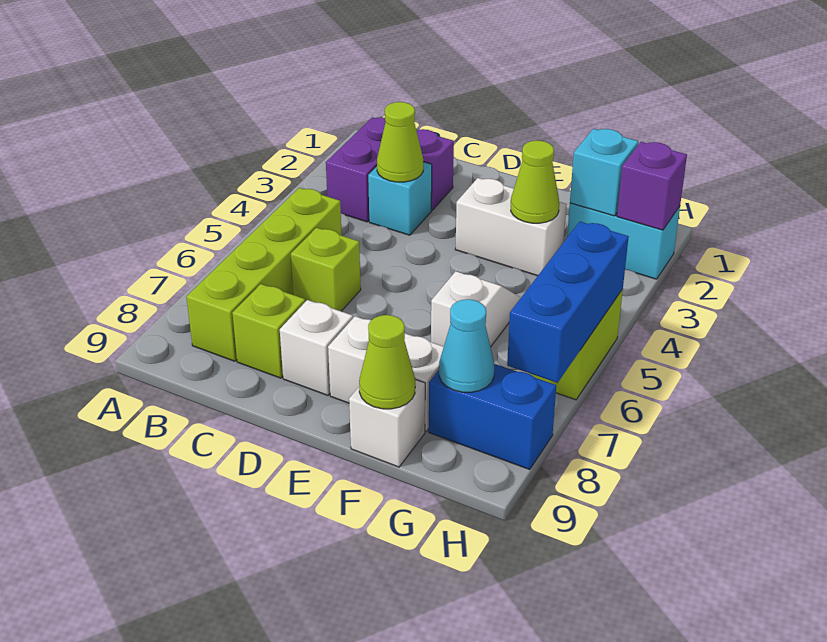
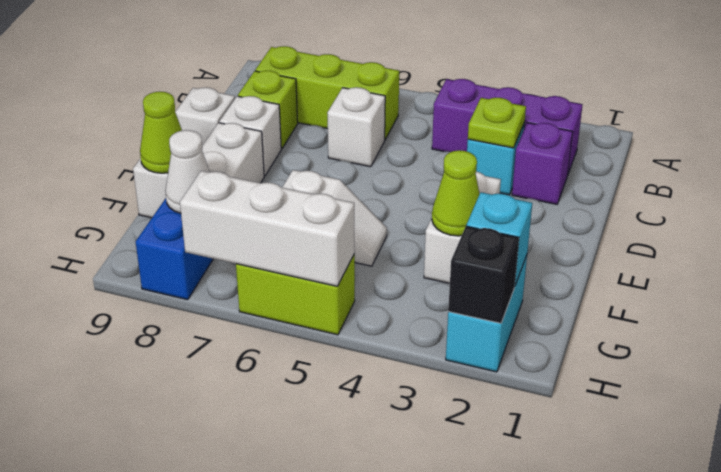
purple 1x2 brick [326,117,385,222] -> purple 1x3 brick [432,79,582,176]
lime 1x4 brick [186,188,342,361] -> lime 1x3 brick [255,46,399,139]
lime 1x1 cone [377,102,423,182] -> lime 1x1 plate [468,98,526,148]
lime 1x1 brick [291,228,361,311] -> white 1x1 brick [327,87,385,167]
none -> white 1x1 brick [175,87,235,145]
cyan 1x1 cone [439,299,494,392] -> white 1x1 cone [165,130,210,213]
purple 1x1 brick [617,142,687,230] -> black 1x1 brick [448,226,519,323]
blue 1x3 brick [507,222,629,383] -> white 1x3 brick [180,171,355,286]

